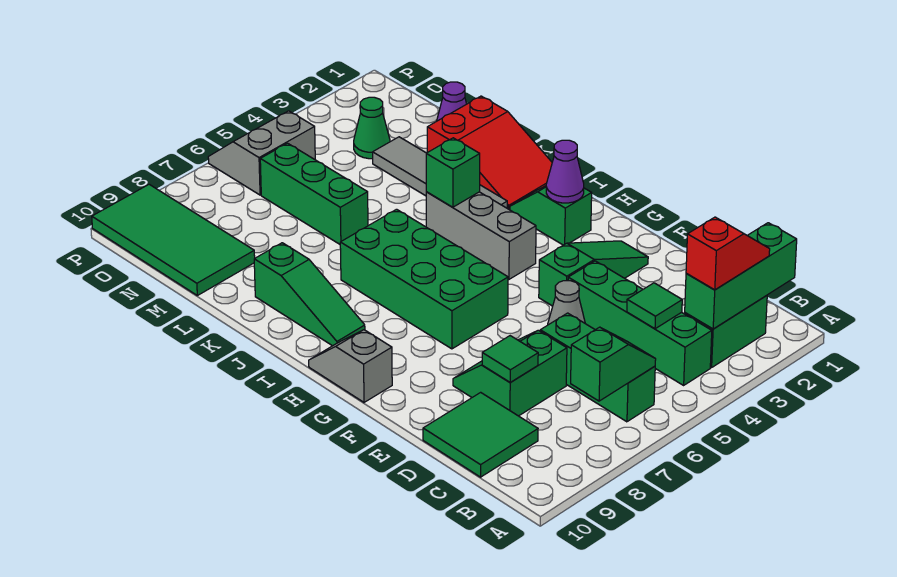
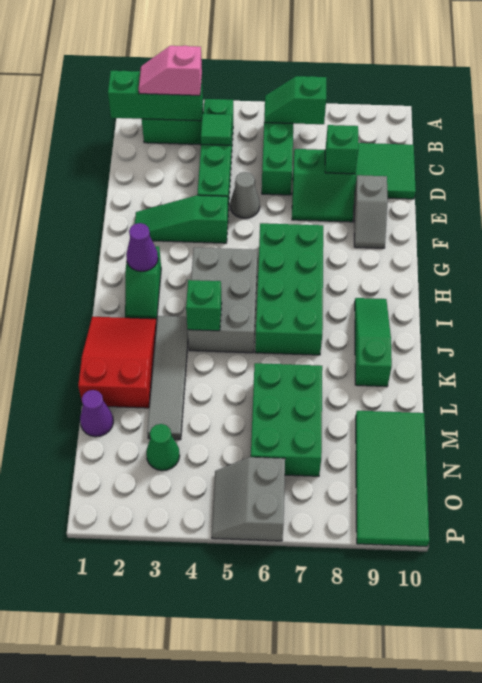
red 1x2 slope [686,217,770,290] -> pink 1x2 slope [139,46,202,95]
green 1x1 tile [482,336,538,382] -> green 1x1 brick [325,125,358,174]
grey 1x2 slope [309,330,392,402] -> grey 1x2 slope moved to [354,175,388,248]
grey 1x3 brick [426,192,536,279] -> grey 2x3 brick [188,248,257,353]
green 1x3 brick [260,143,368,244] -> green 2x3 brick [251,363,322,476]
grey 2x2 slope [208,111,315,195] -> grey 2x2 slope turned to [212,457,285,541]

